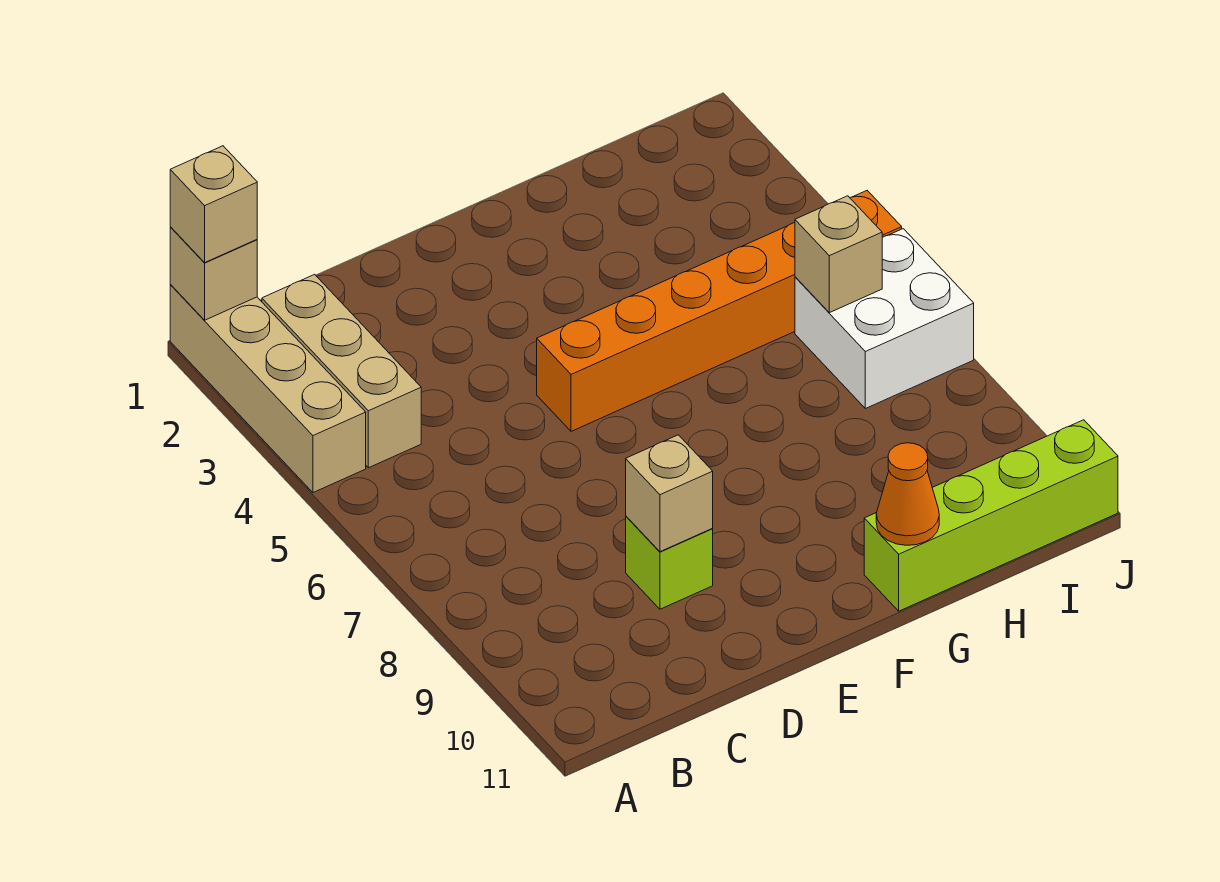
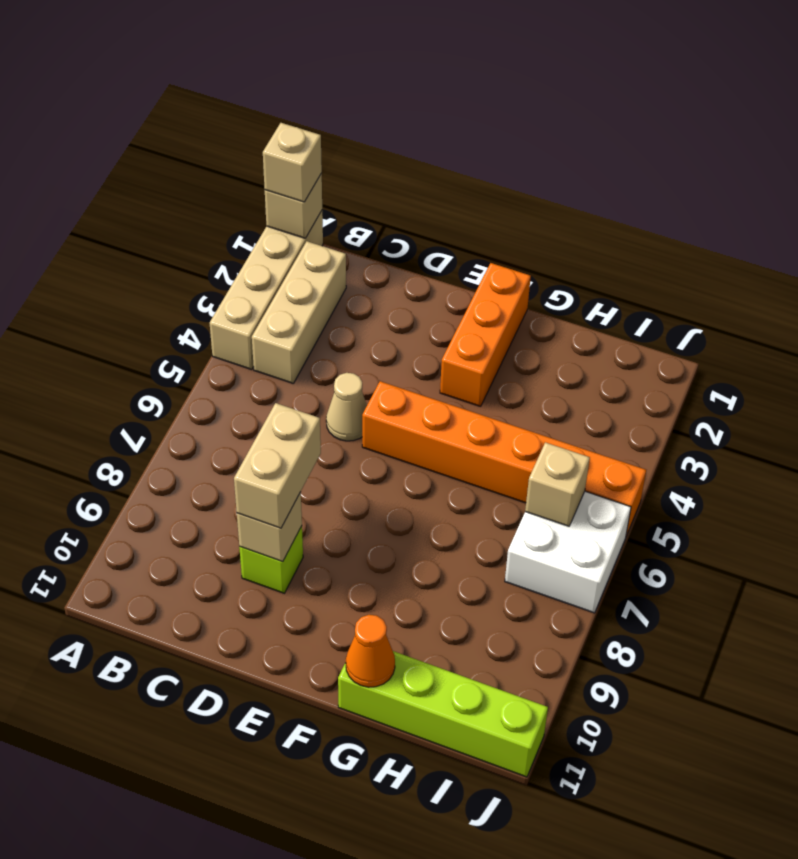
none -> tan 1x1 cone [326,373,367,441]
none -> tan 1x2 brick [234,403,321,528]
none -> orange 1x3 brick [440,263,531,406]

